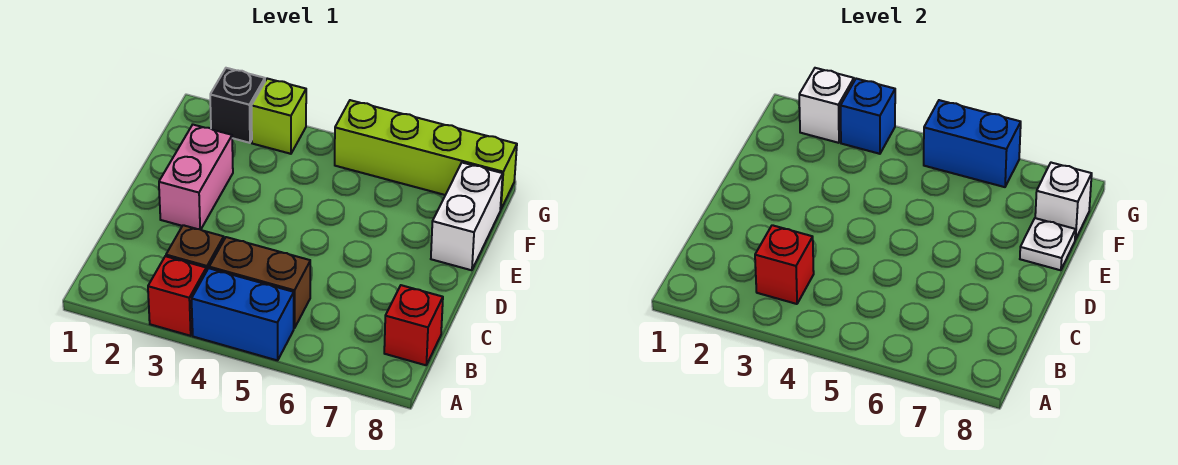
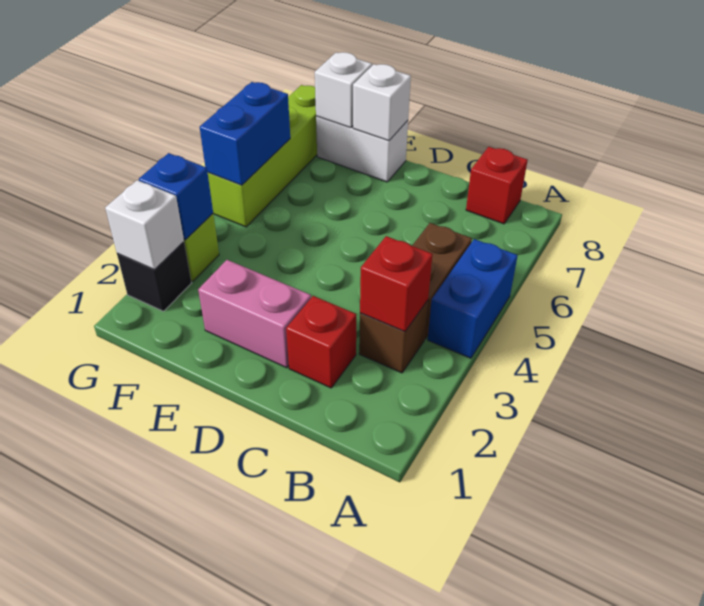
red 1x1 brick [148,256,206,336] -> red 1x1 brick moved to [286,296,356,388]
white 1x1 plate [1020,218,1076,270] -> white 1x1 brick [353,64,411,141]

